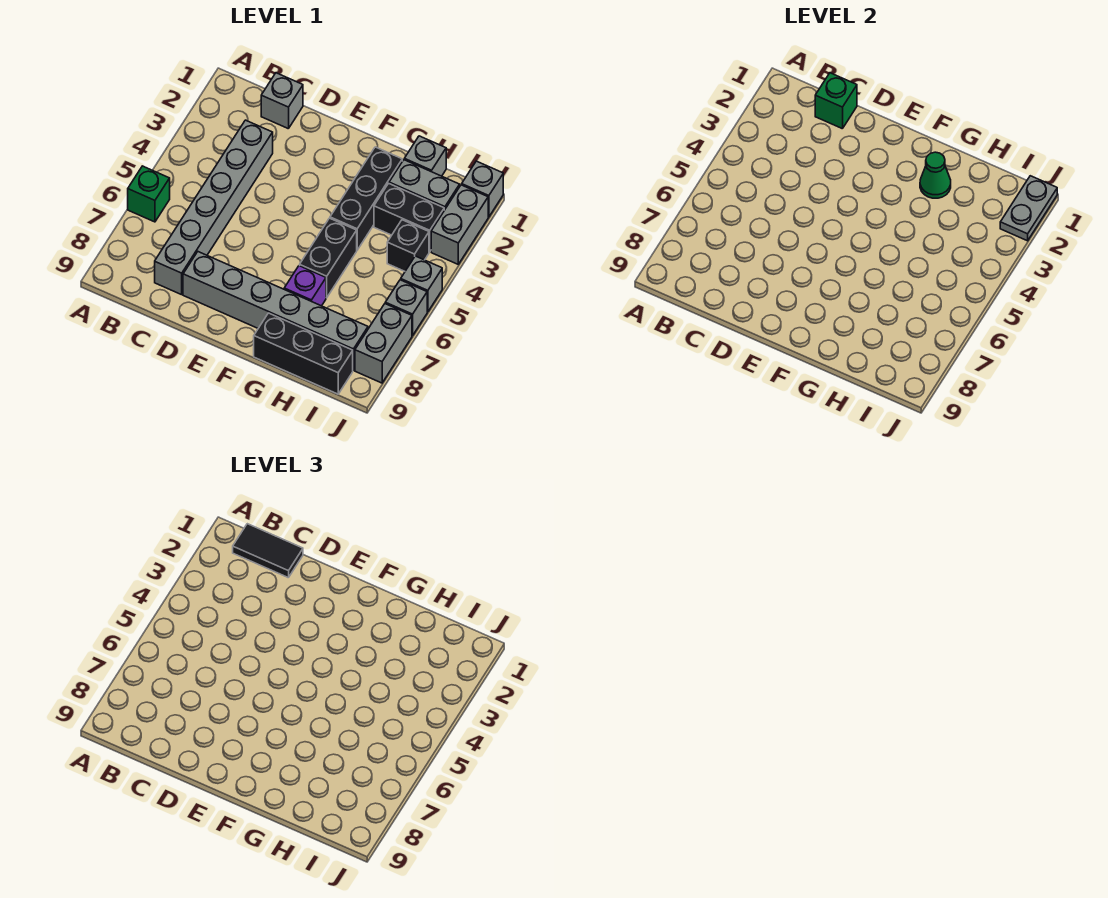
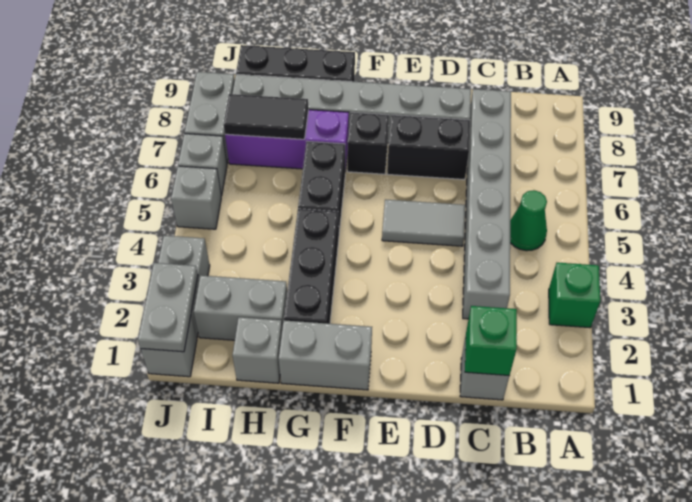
green 1x1 brick [128,166,170,222] -> green 1x1 brick moved to [549,263,600,328]
black 1x2 tile [233,524,303,578] -> black 1x2 tile moved to [224,94,308,139]
none -> grey 1x2 tile [382,199,465,246]
none -> grey 1x2 brick [279,320,372,390]
green 1x1 cone [920,152,951,198] -> green 1x1 cone moved to [510,190,547,251]
purple 1x1 brick [284,266,326,306] -> purple 1x3 brick [225,110,349,171]
black 1x2 brick [374,183,444,252] -> black 1x2 brick moved to [387,115,470,180]
black 1x1 brick [387,220,429,271] -> black 1x1 brick moved to [347,112,389,174]

